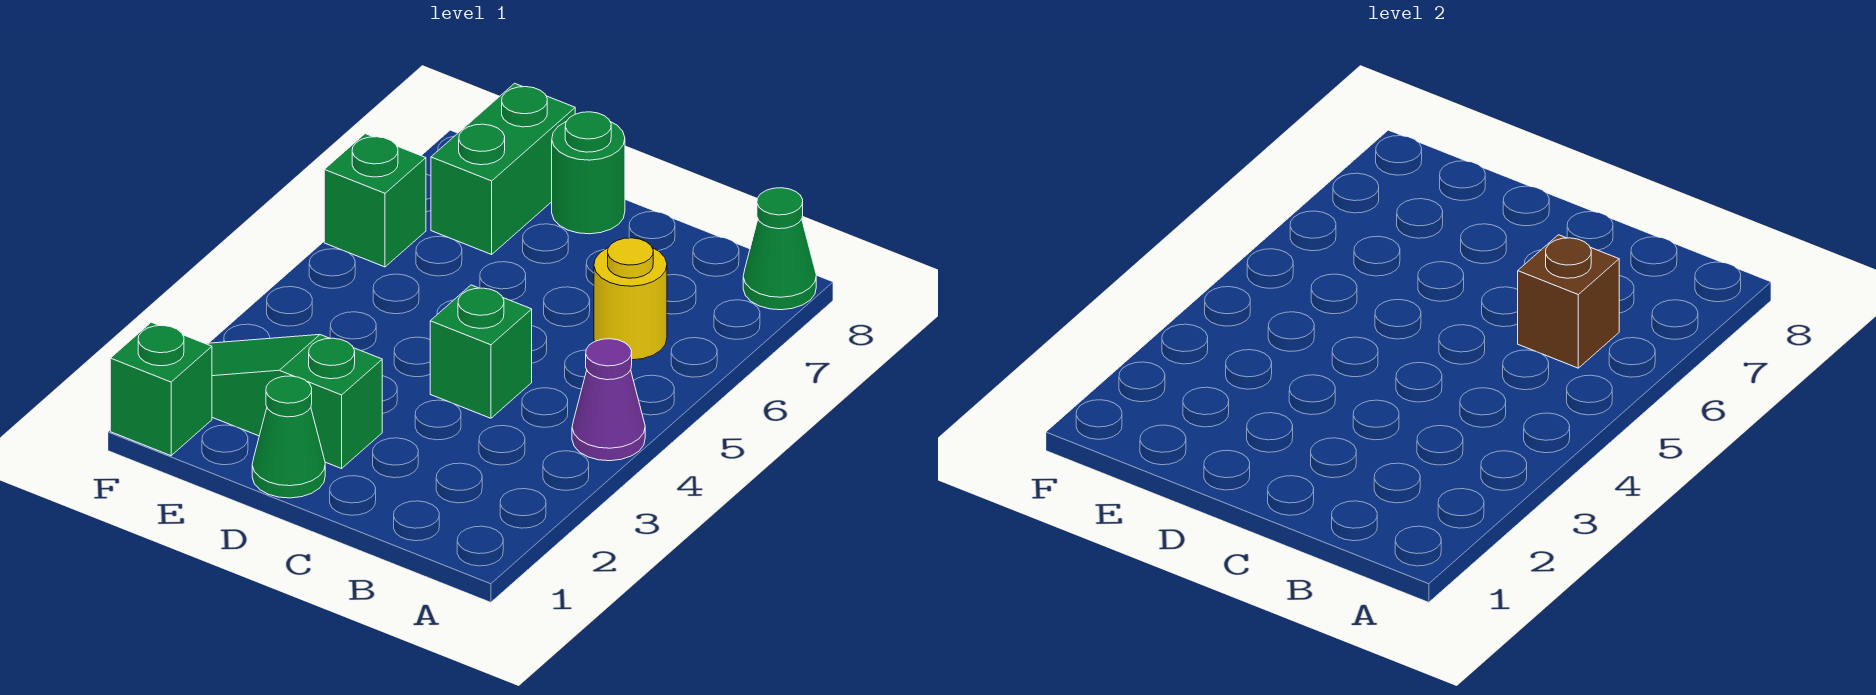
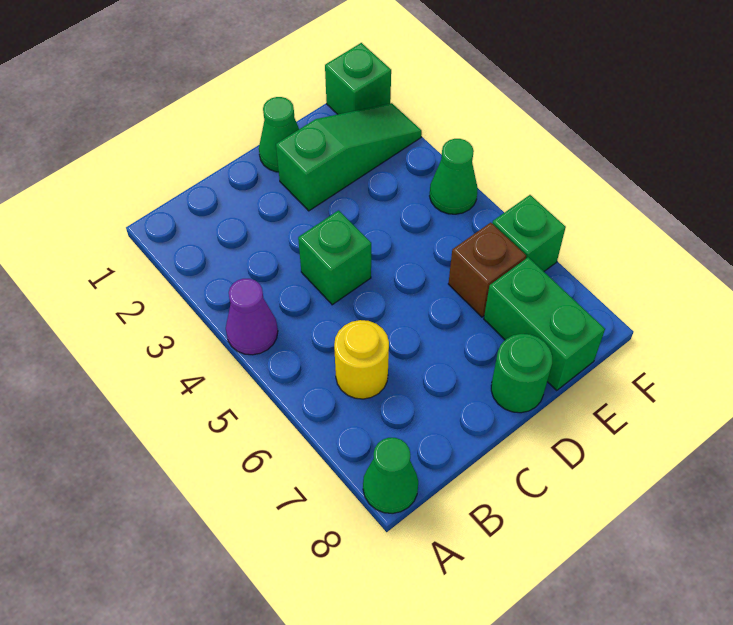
brown 1x1 brick [1518,235,1619,368] -> brown 1x1 brick moved to [448,223,526,317]
none -> green 1x1 cone [430,139,478,214]

